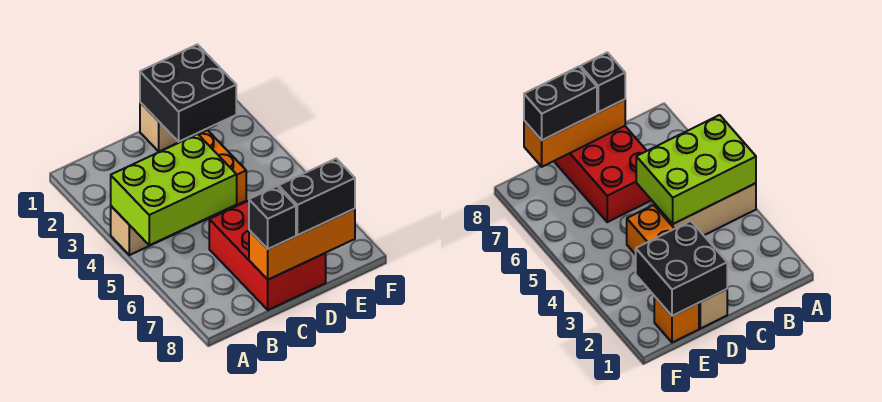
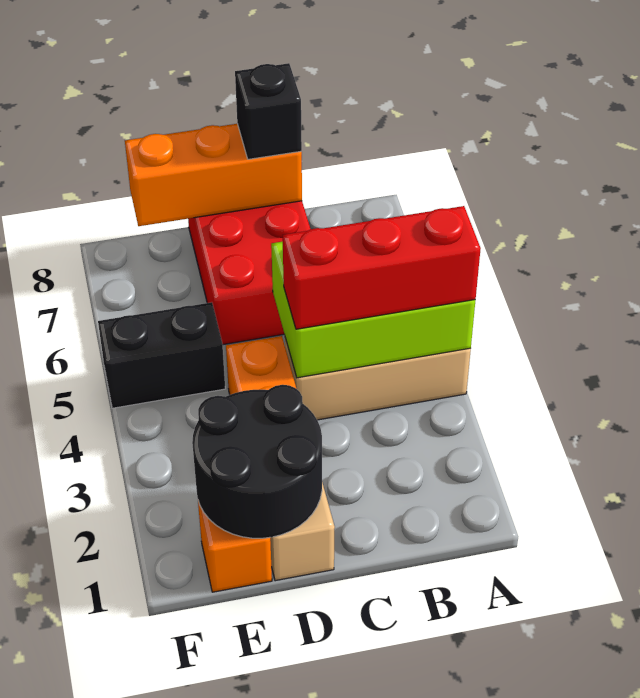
none -> red 1x3 brick [283,206,481,329]
black 2x2 brick [140,45,236,142] -> black 2x2 round brick [192,385,322,538]
black 1x2 brick [279,159,355,235] -> black 1x2 brick moved to [98,302,225,408]

